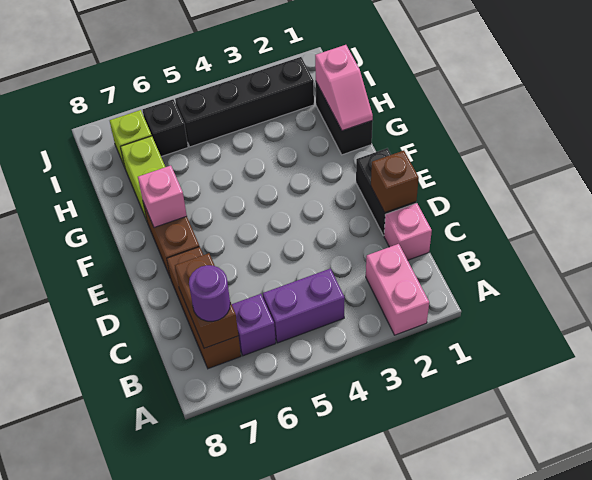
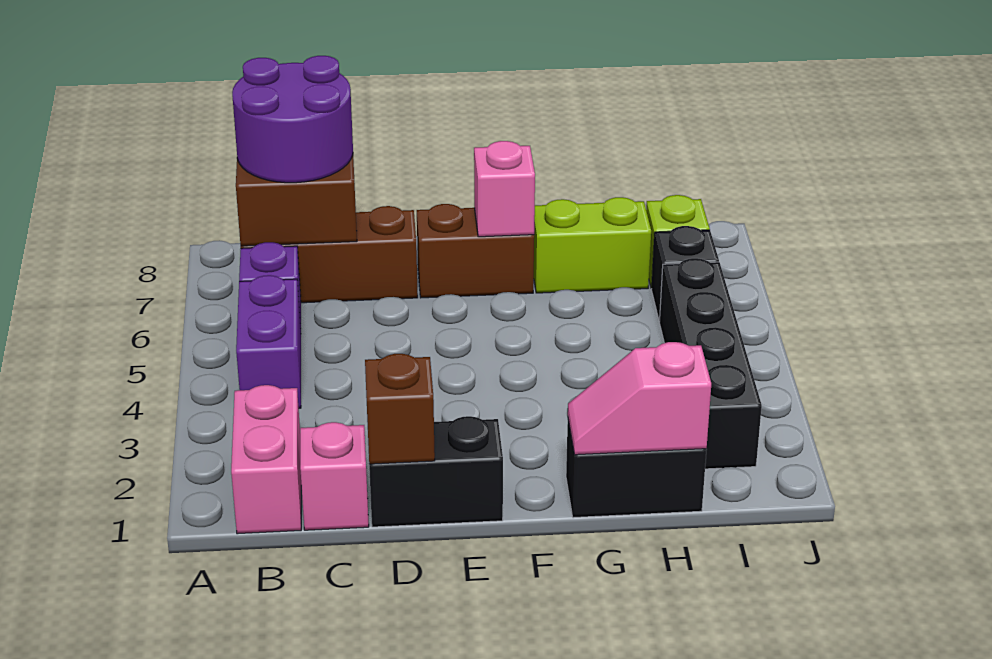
pink 1x2 brick [366,244,429,335] -> pink 1x2 brick turned to [231,385,301,534]
purple 1x1 round brick [189,265,230,321] -> purple 2x2 round brick [232,56,353,183]

